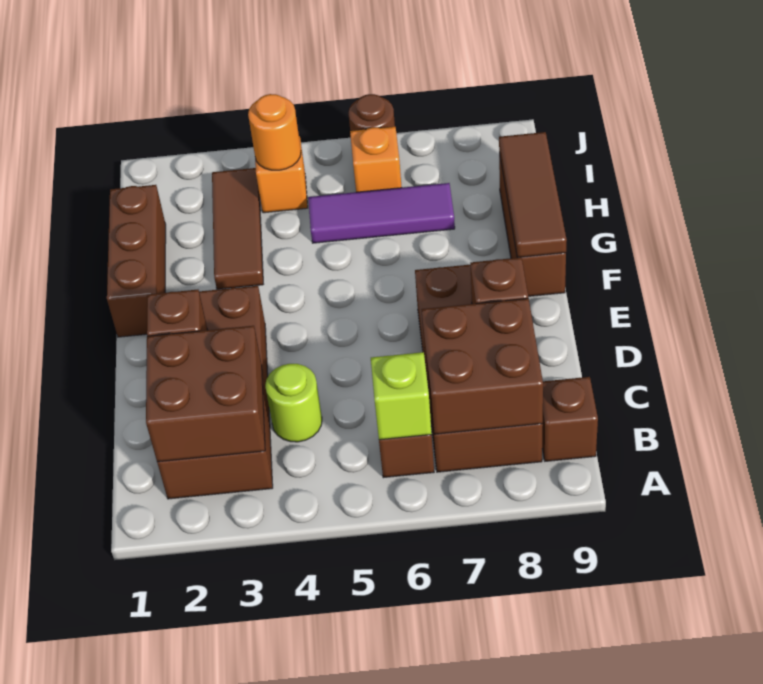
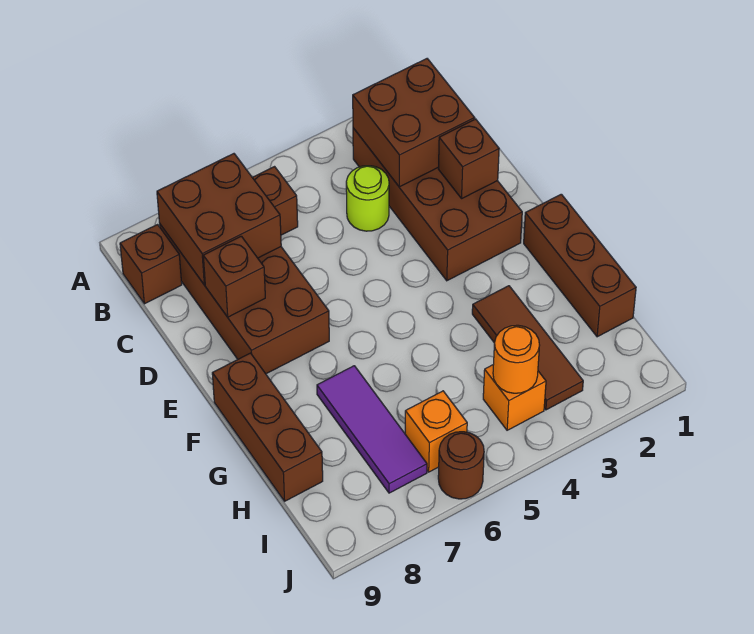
lime 1x1 brick [371,352,432,440] -> none
brown 1x3 tile [499,132,567,258] -> none
purple 1x3 tile [308,183,455,243] -> purple 1x3 tile turned to [317,366,427,493]

